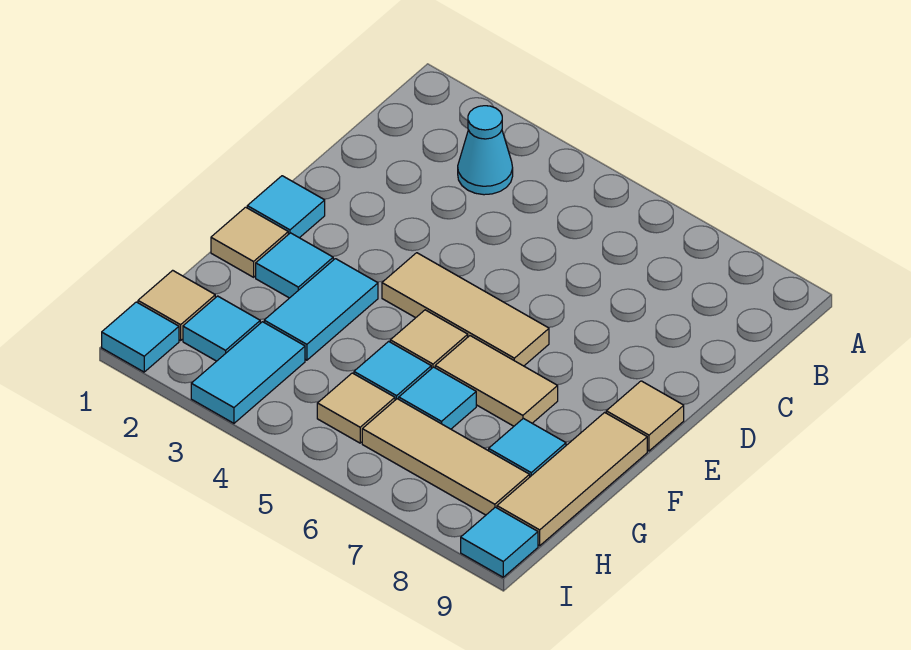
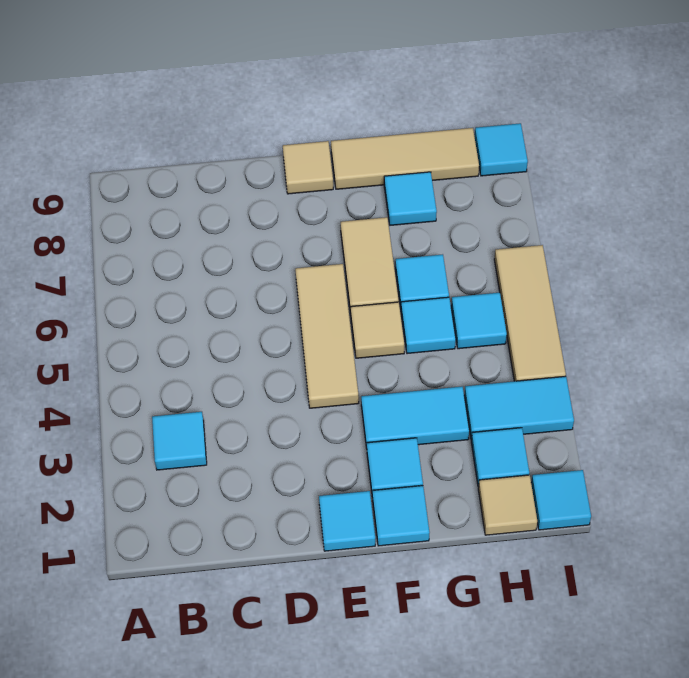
cyan 1x1 cone [458,106,513,195] -> cyan 1x1 tile [152,412,207,470]
tan 1x1 tile [211,207,288,277] -> cyan 1x1 tile [372,486,430,546]
tan 1x1 tile [317,373,395,443] -> cyan 1x1 tile [451,293,507,349]
tan 1x3 tile [362,399,530,515] -> tan 1x3 tile moved to [494,245,566,381]

